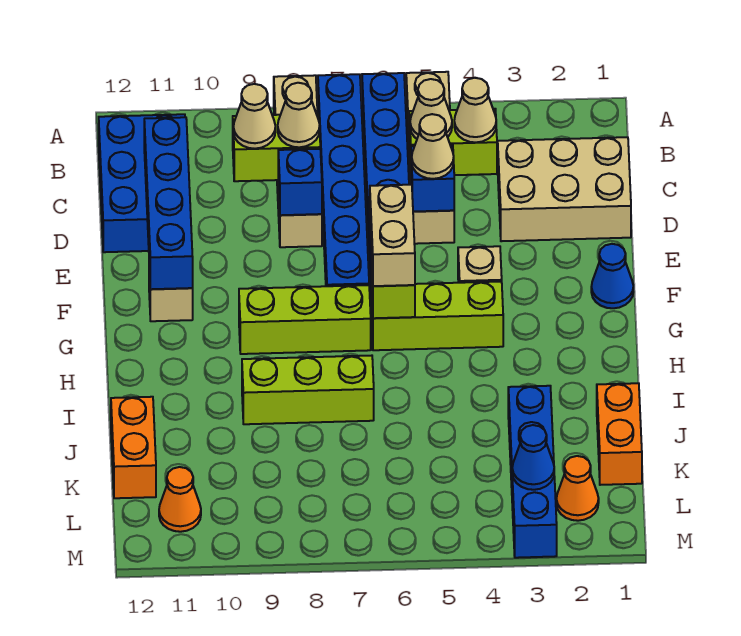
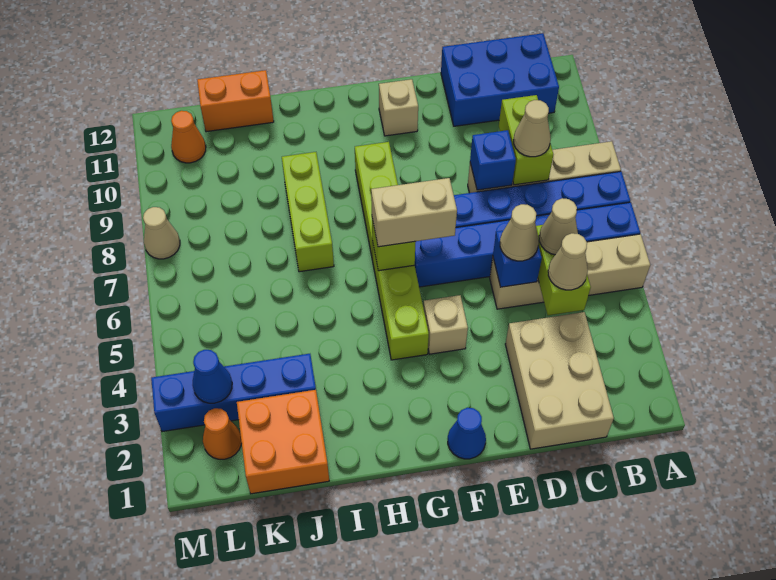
tan 1x1 cone [233,84,275,149] -> tan 1x1 cone moved to [143,207,180,259]
blue 1x4 brick [144,117,193,289] -> none
orange 1x2 brick [597,383,642,485] -> orange 2x2 brick [237,390,329,494]

